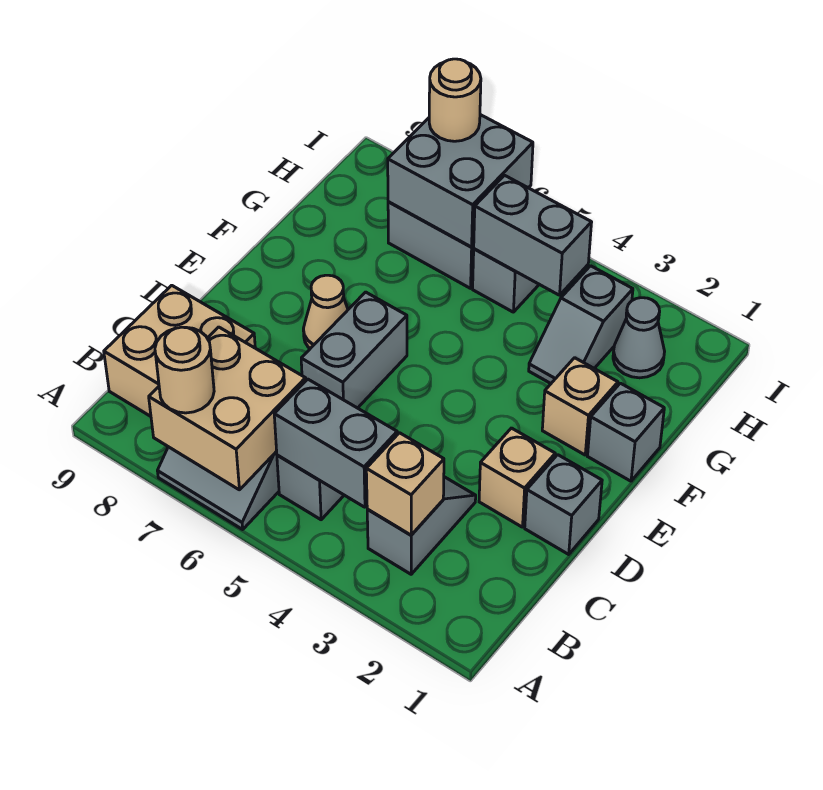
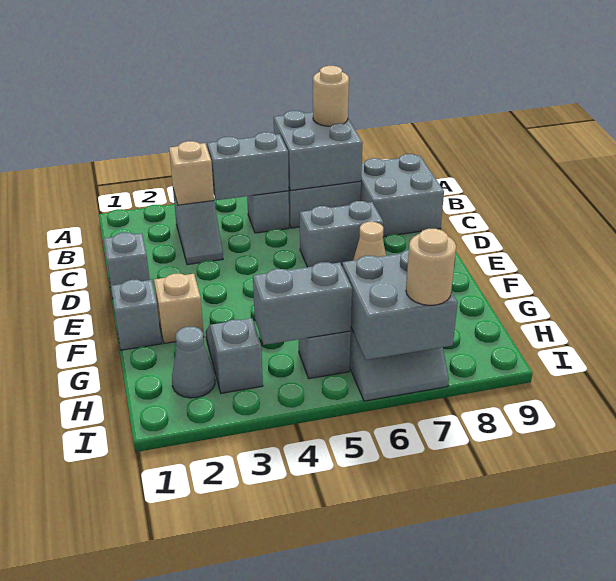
tan 2x2 brick [149,327,306,490] -> grey 2x2 brick [274,111,363,191]
tan 2x2 brick [104,285,255,416] -> grey 2x2 brick [360,154,444,237]
tan 1x1 brick [479,428,555,527] -> none
grey 1x2 brick [301,292,407,408] -> grey 1x2 brick turned to [300,201,383,267]

